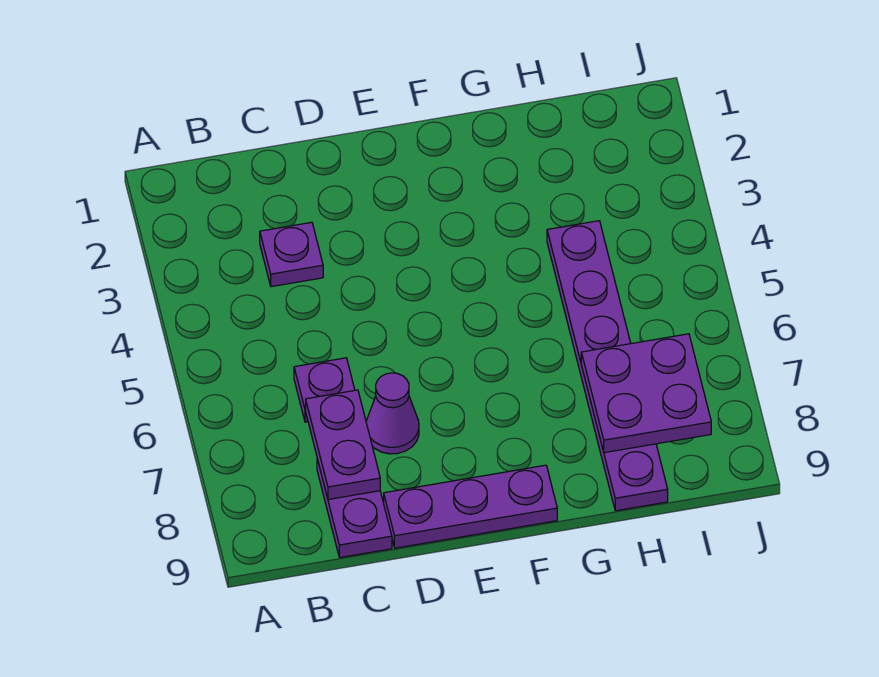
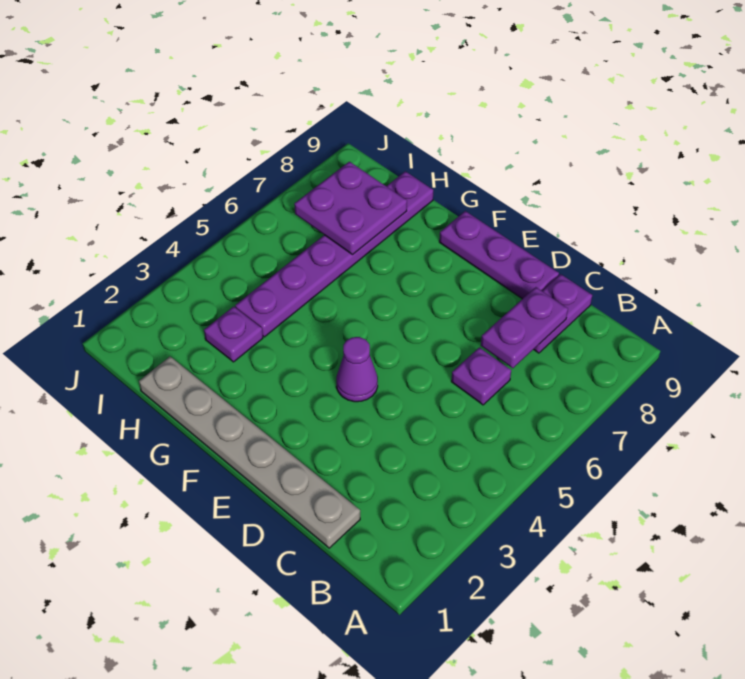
none -> grey 1x6 plate [139,357,360,548]
purple 1x1 plate [260,222,323,287] -> purple 1x1 plate moved to [204,306,263,362]
purple 1x1 cone [366,373,419,454] -> purple 1x1 cone moved to [336,337,378,402]

